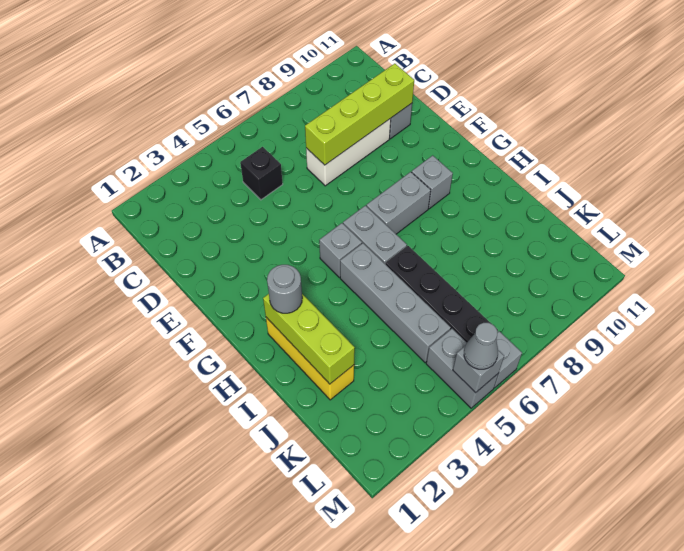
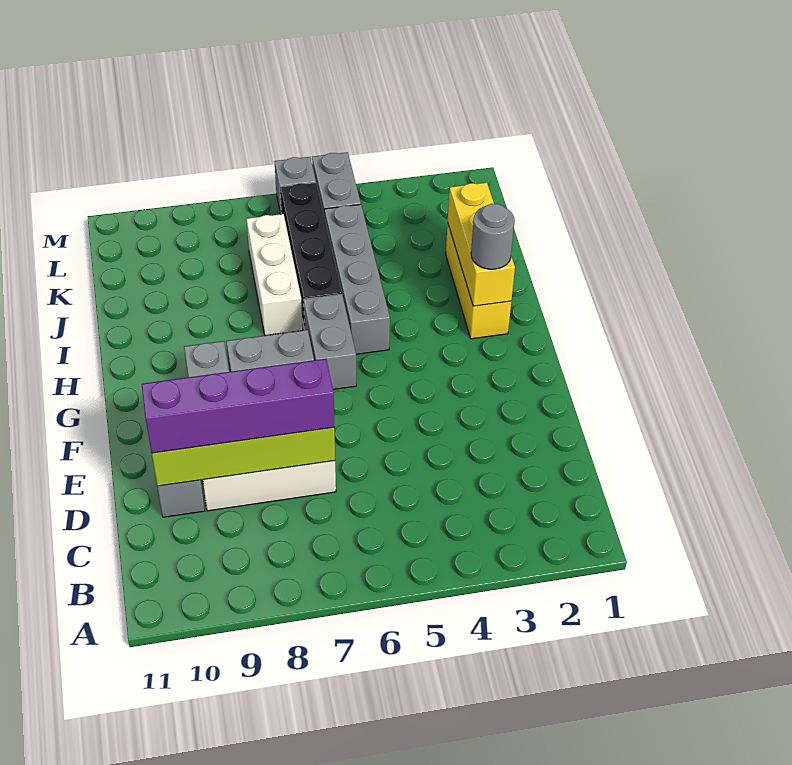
black 1x1 brick [240,147,283,200] -> none
none -> purple 1x4 brick [142,359,334,453]
grey 1x1 brick [319,223,362,277] -> none
lime 1x3 brick [263,294,355,384] -> yellow 1x3 brick [448,183,515,306]
none -> white 1x3 brick [247,214,303,335]
grey 1x1 brick [453,346,504,393] -> none
grey 1x1 cone [464,323,498,369] -> none

